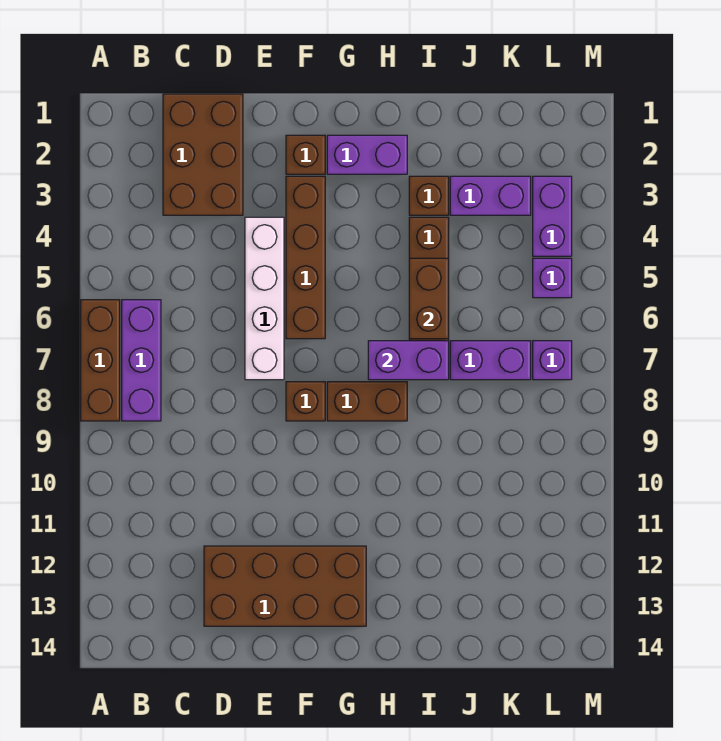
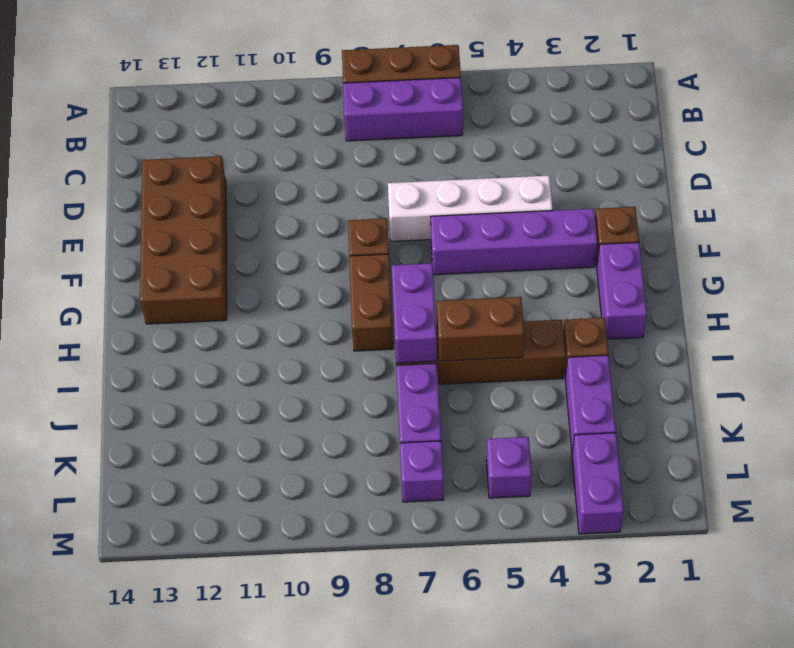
brown 2x3 brick [163,94,243,215] -> none
brown 1x4 brick [286,176,325,339] -> purple 1x4 brick [431,209,597,275]
purple 1x2 brick [533,176,572,256] -> purple 1x2 brick turned to [572,433,624,534]

